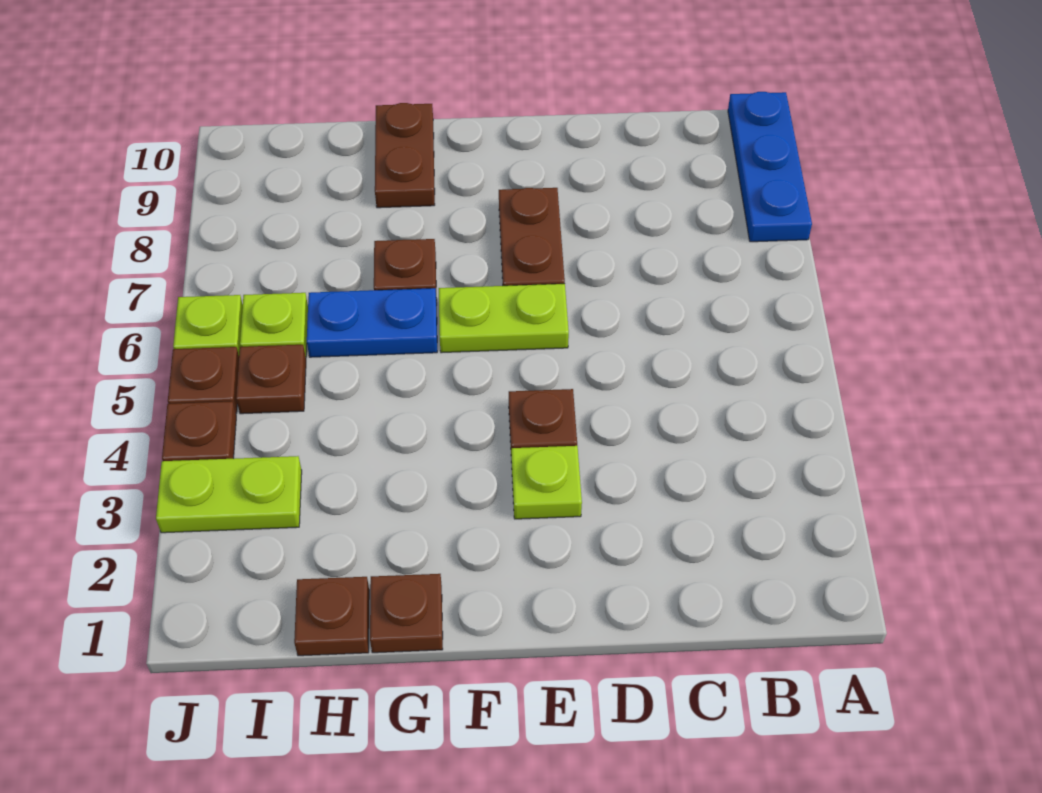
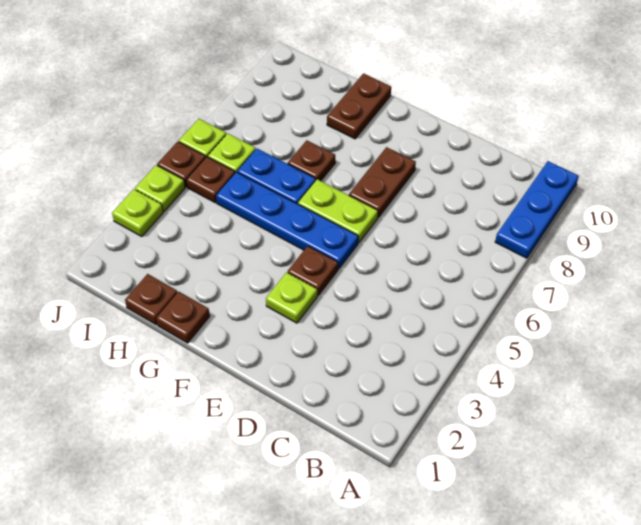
none -> blue 1x4 plate [216,172,358,269]
lime 1x2 plate [156,456,302,533] -> lime 1x1 plate [112,189,163,236]
brown 1x1 plate [162,402,236,461] -> lime 1x1 plate [135,165,185,211]

